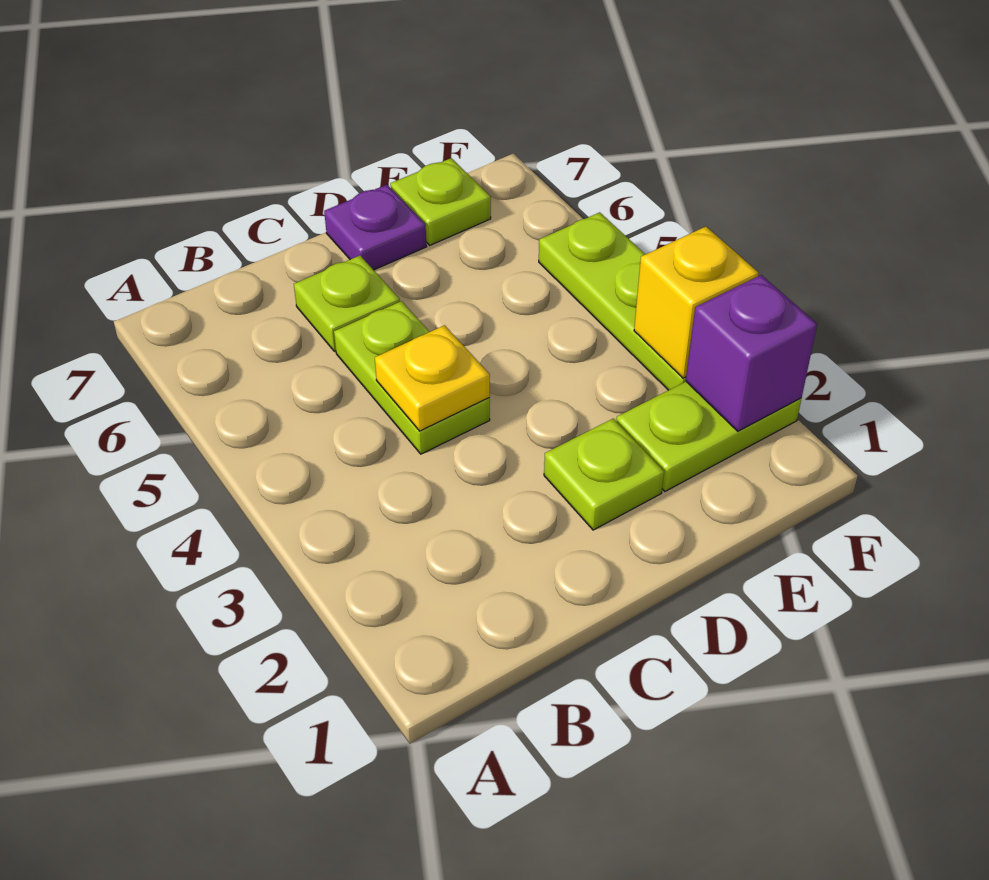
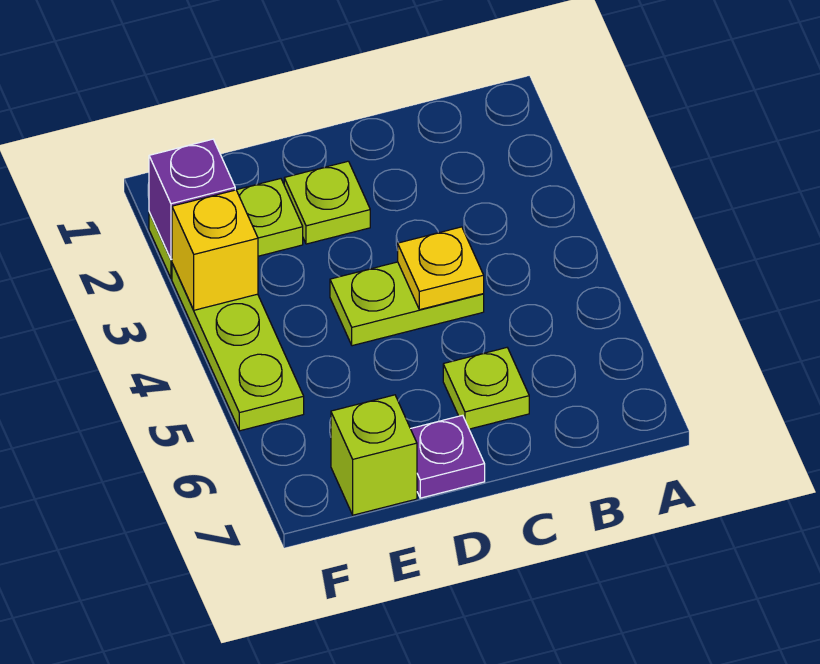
lime 1x2 plate [334,301,490,454] -> lime 1x2 plate turned to [330,262,484,346]
lime 1x1 plate [390,158,491,245] -> lime 1x1 brick [331,395,417,515]

